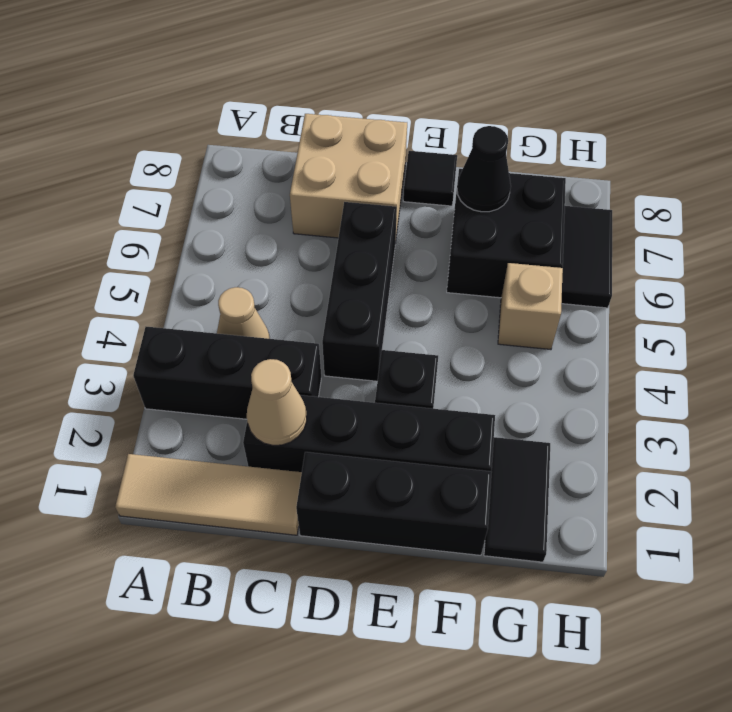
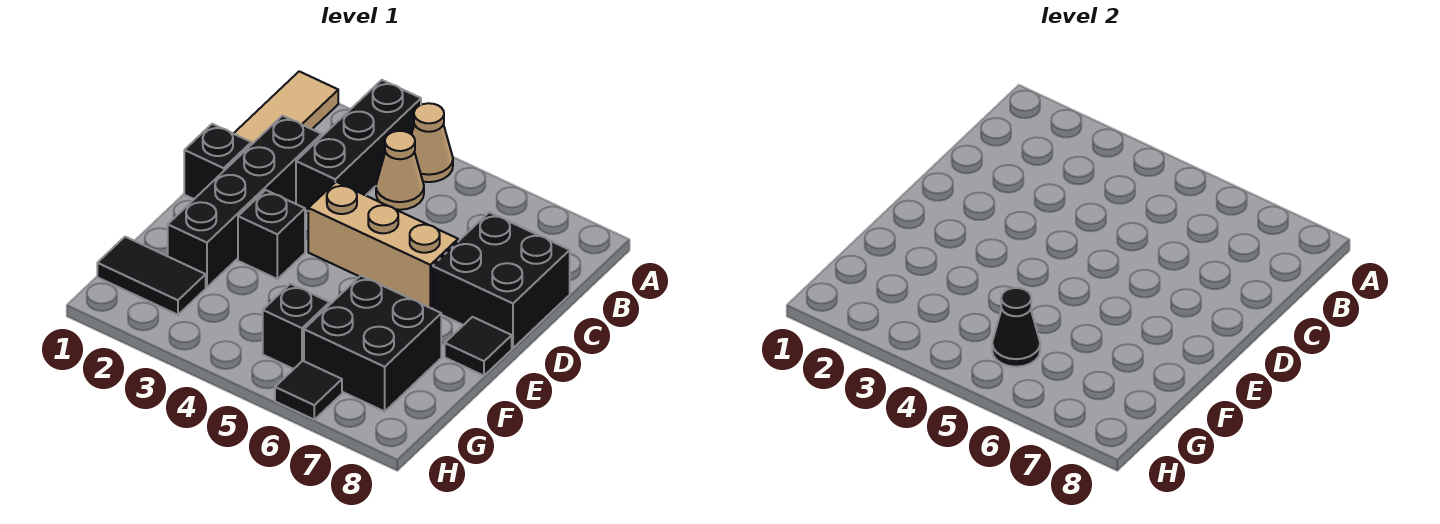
tan 1x1 cone [247,359,307,445] -> tan 1x1 cone moved to [412,103,453,182]
tan 2x2 brick [290,114,407,243] -> black 2x2 brick [432,212,570,348]
black 1x3 brick [296,452,492,555] -> black 1x1 brick [184,124,251,199]
black 1x3 brick [322,202,397,381] -> tan 1x3 brick [308,182,458,309]
black 1x1 cone [457,126,511,212] -> black 1x1 cone moved to [992,288,1040,367]
tan 1x1 brick [498,263,563,349] -> black 1x1 brick [263,284,330,369]
black 1x2 tile [561,206,612,308] -> black 1x1 tile [275,361,342,420]

